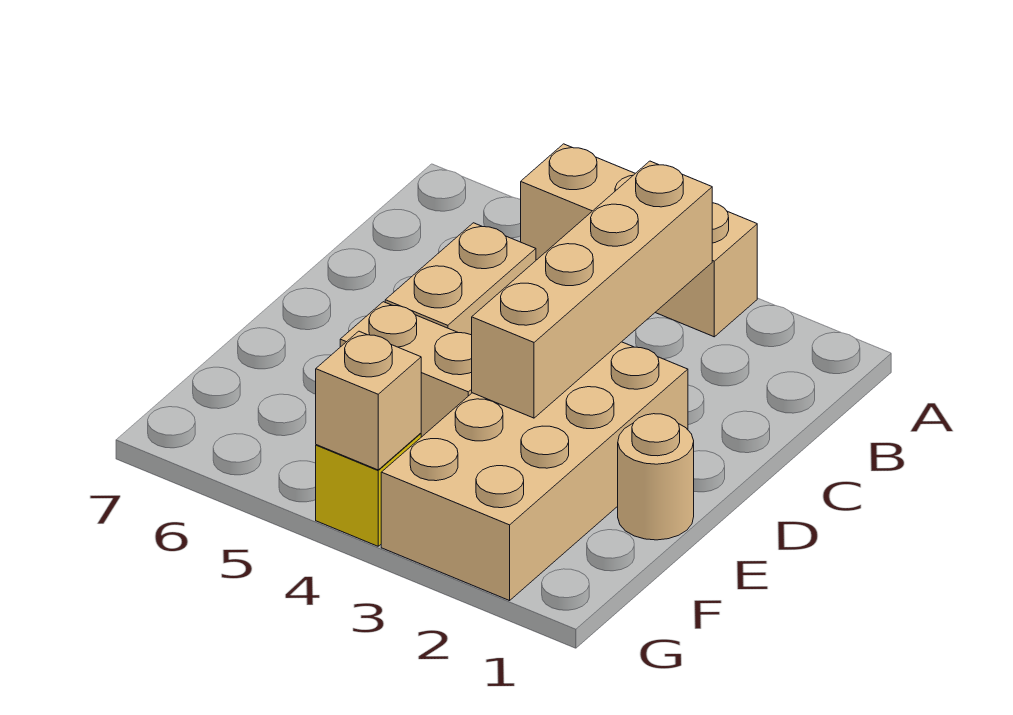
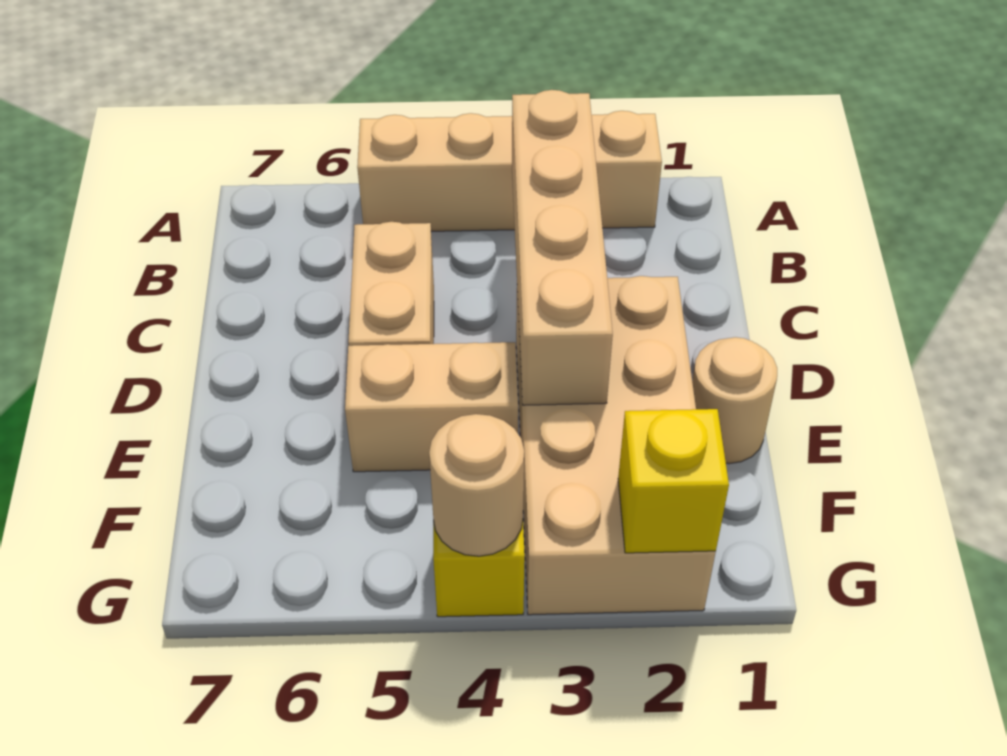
tan 1x3 brick [521,144,757,337] -> tan 1x4 brick [357,111,662,231]
none -> yellow 1x1 brick [618,409,729,553]
tan 1x1 brick [316,331,421,470] -> tan 1x1 round brick [429,414,524,556]

